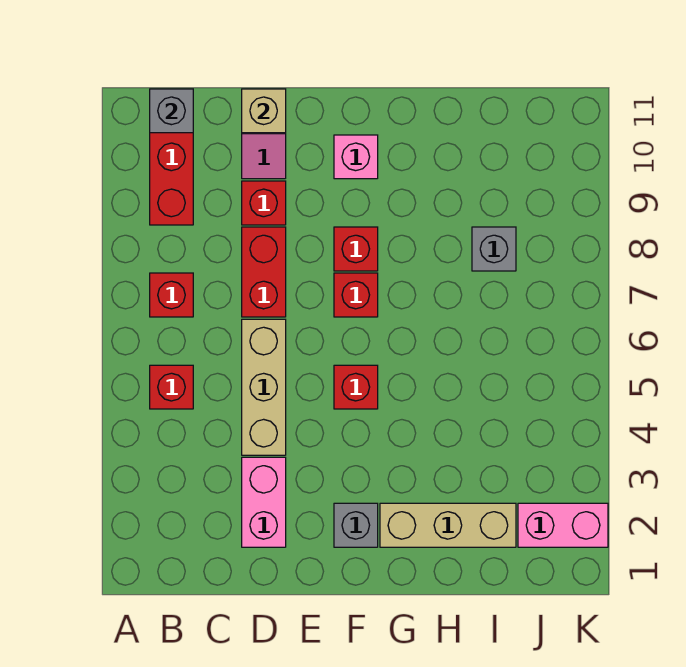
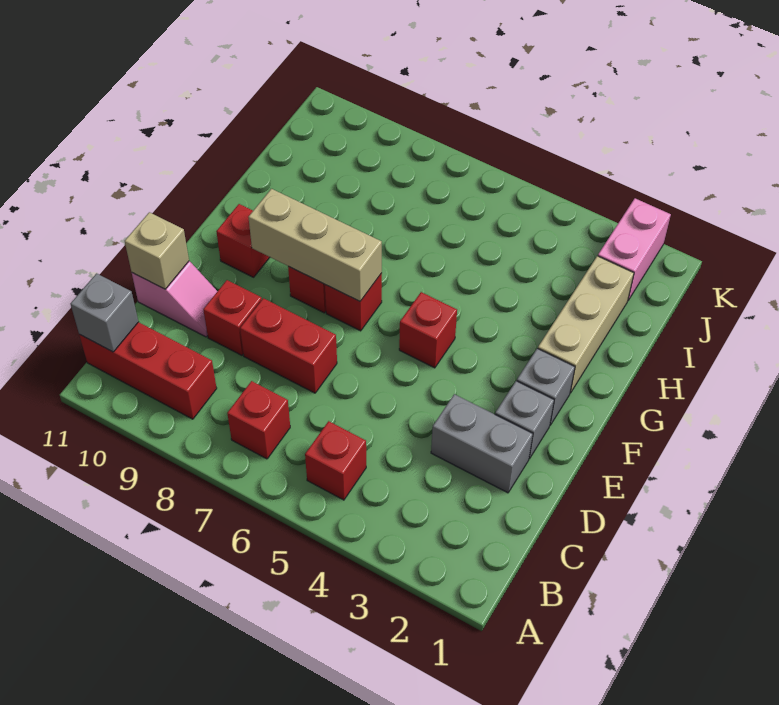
pink 1x2 brick [242,457,286,547] -> grey 1x2 brick [431,394,533,493]
tan 1x3 brick [242,319,286,455] -> tan 1x3 brick moved to [248,189,382,301]
pink 1x1 brick [334,135,378,179] -> red 1x1 brick [216,204,270,277]
grey 1x1 brick [472,227,516,271] -> grey 1x1 brick moved to [495,381,554,459]

